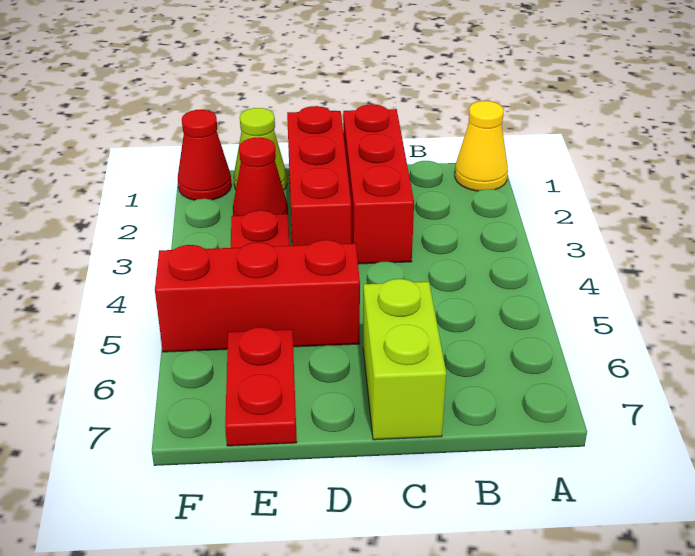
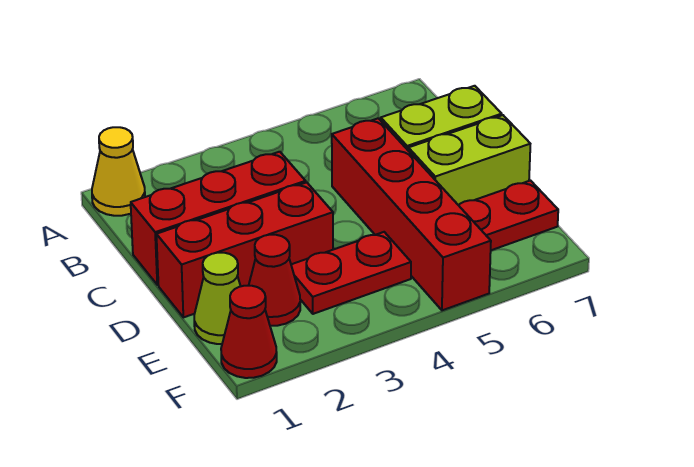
red 1x3 brick [155,240,360,352] -> red 1x4 brick [332,118,491,310]
none -> lime 1x2 brick [408,115,530,205]

